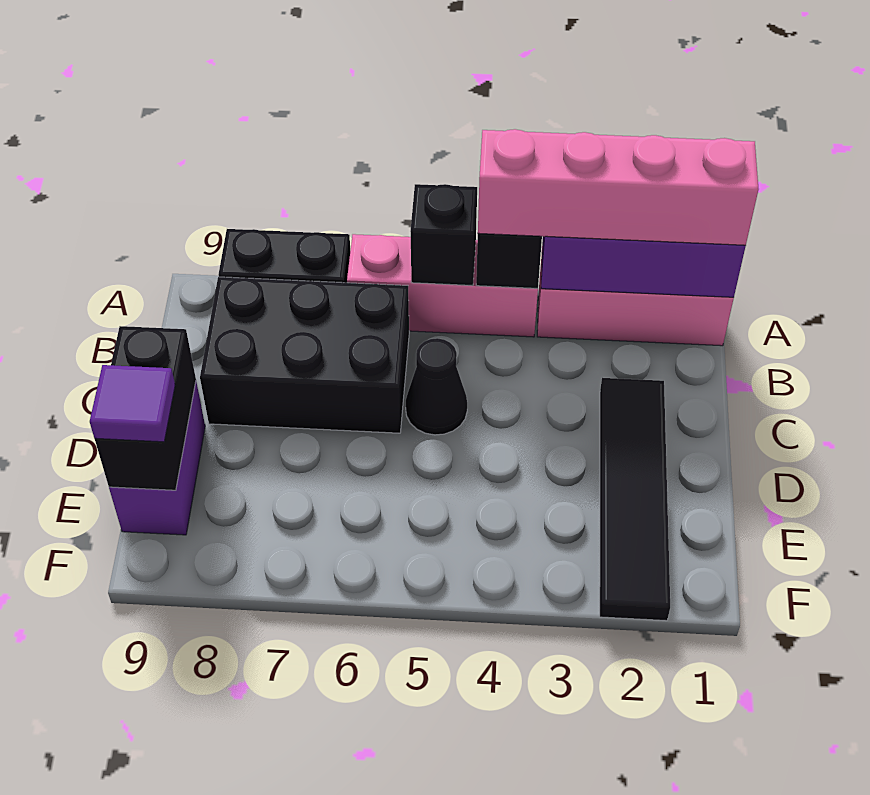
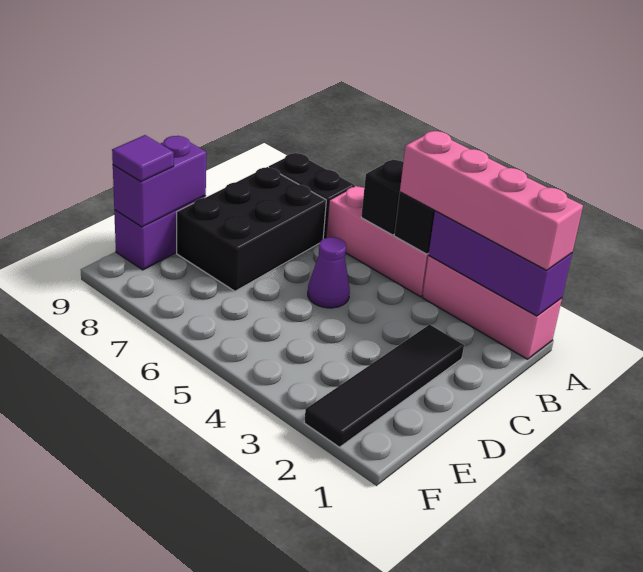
black 2x3 brick [200,277,409,433] -> black 2x3 brick turned to [177,167,326,291]
black 1x1 cone [406,338,467,435] -> purple 1x1 cone [308,237,350,308]
black 1x2 brick [95,326,196,490] -> purple 1x2 brick [113,136,206,227]

